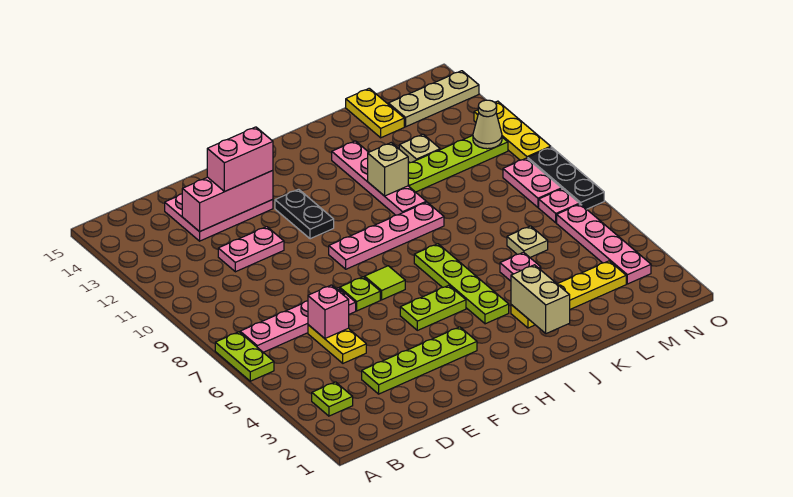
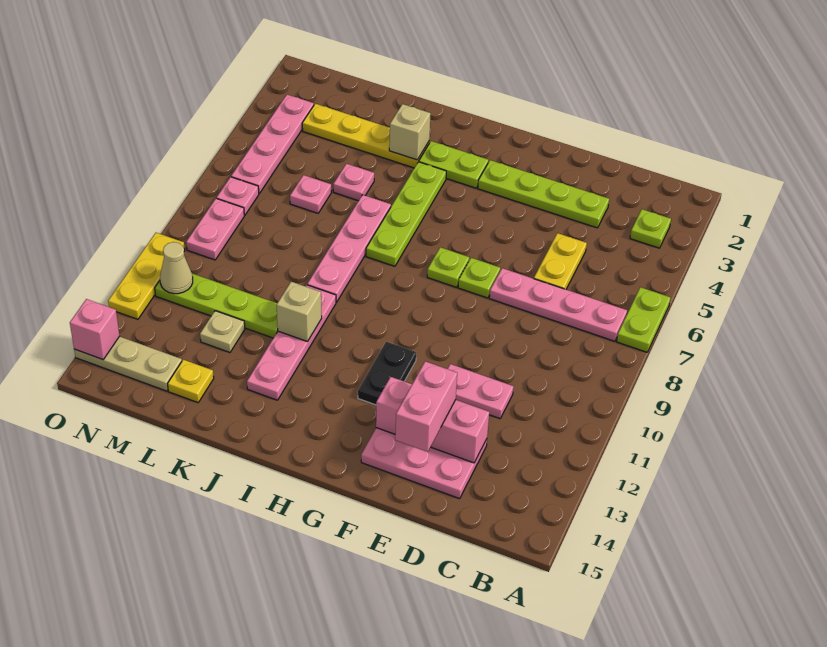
pink 1x1 brick [308,285,349,338] -> pink 1x1 brick moved to [70,299,119,360]
pink 1x2 brick [207,127,273,191] -> pink 1x2 brick turned to [395,361,457,452]
lime 1x2 plate [400,285,466,330] -> lime 1x2 plate moved to [419,141,488,188]
lime 1x1 tile [365,266,405,300] -> lime 1x1 plate [427,247,469,287]
pink 1x4 plate [329,202,444,269] -> pink 1x4 plate turned to [307,195,391,302]
tan 1x2 brick [511,265,570,334] -> tan 1x1 brick [389,104,431,160]
tan 1x1 plate [507,226,548,257] -> pink 1x1 plate [290,175,331,213]
yellow 1x2 plate [346,88,404,138] -> yellow 1x1 plate [168,360,214,403]
black 1x3 plate [528,147,604,209] -> none

